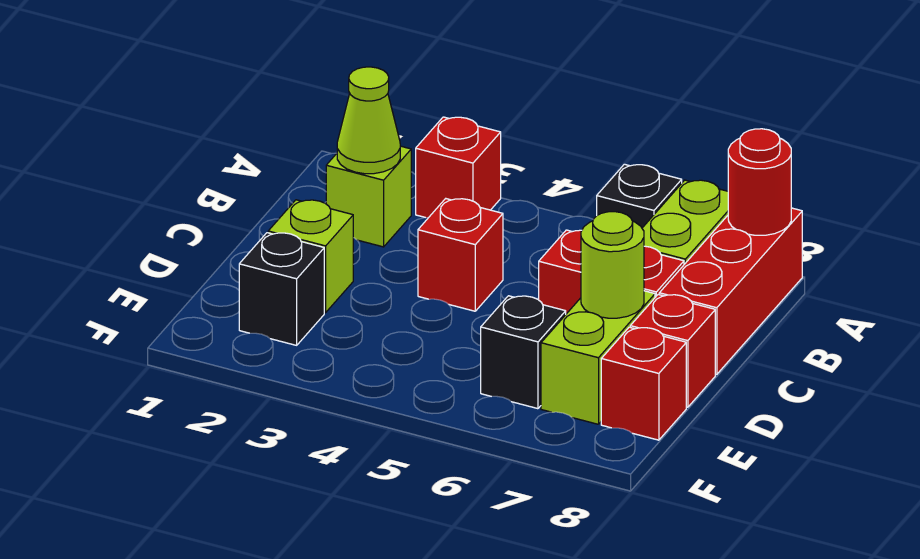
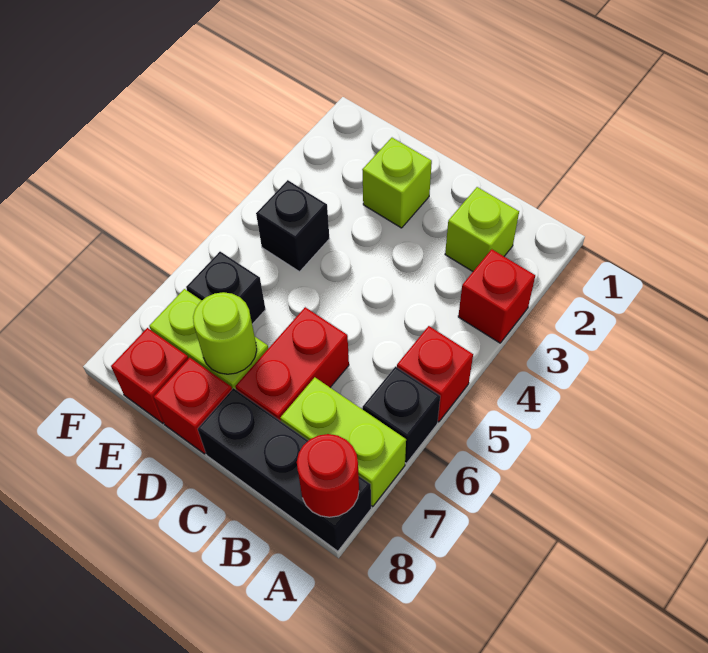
red 1x3 brick [659,208,802,374] -> black 1x3 brick [198,388,371,551]
lime 1x1 cone [337,67,400,174] -> none
red 1x1 brick [418,199,503,311] -> red 1x1 brick moved to [397,326,473,422]
black 1x1 brick [239,233,324,345] -> black 1x1 brick moved to [256,180,329,272]

